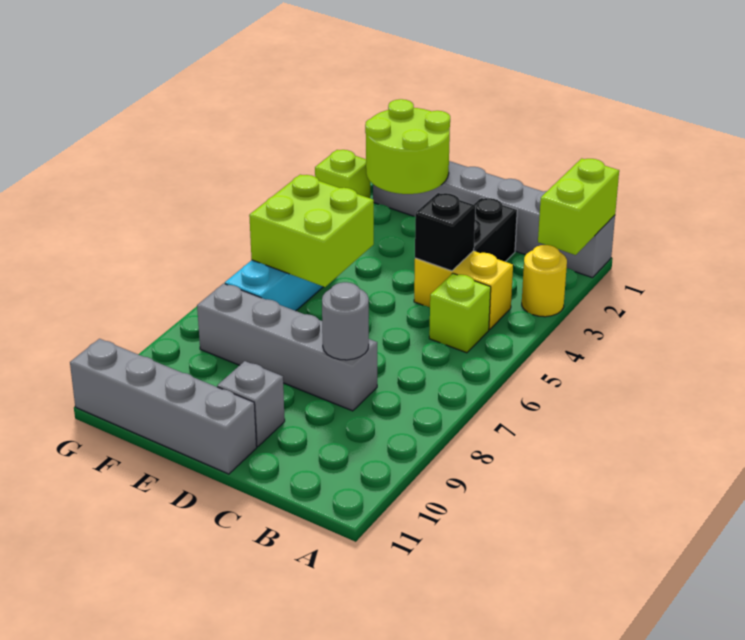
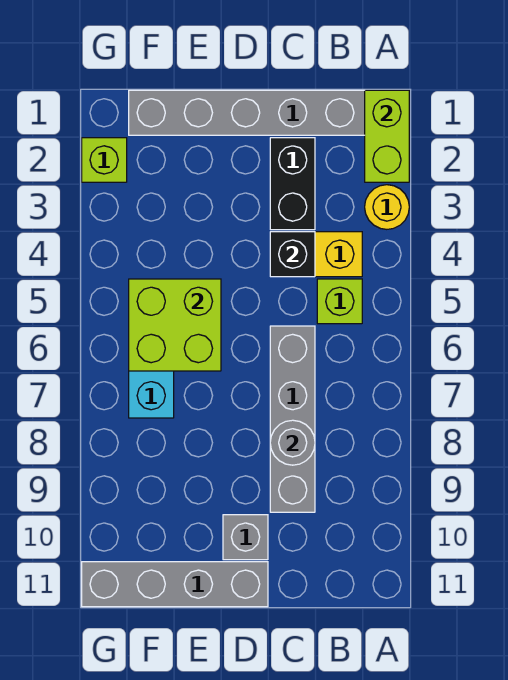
grey 1x4 brick [197,283,377,411] -> grey 1x4 brick turned to [270,326,315,512]
lime 2x2 round brick [365,99,450,194] -> none

